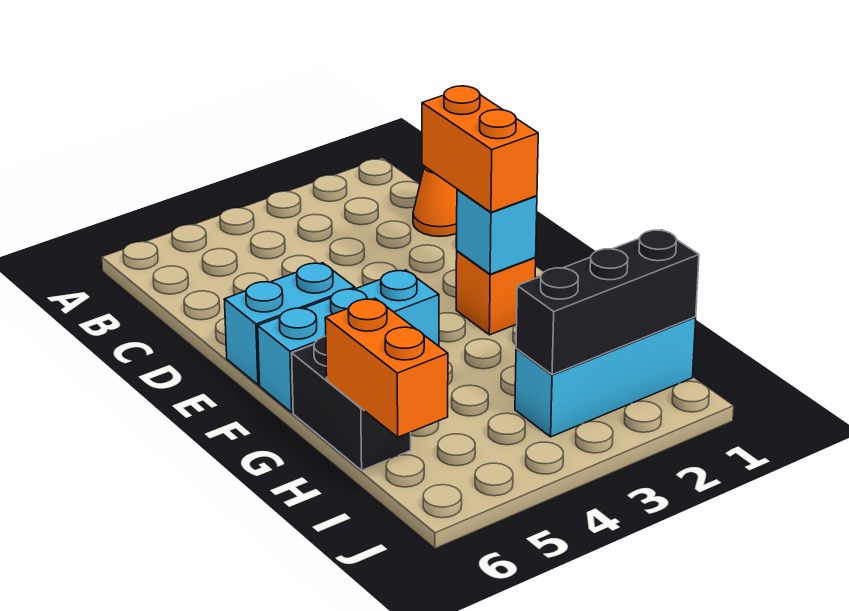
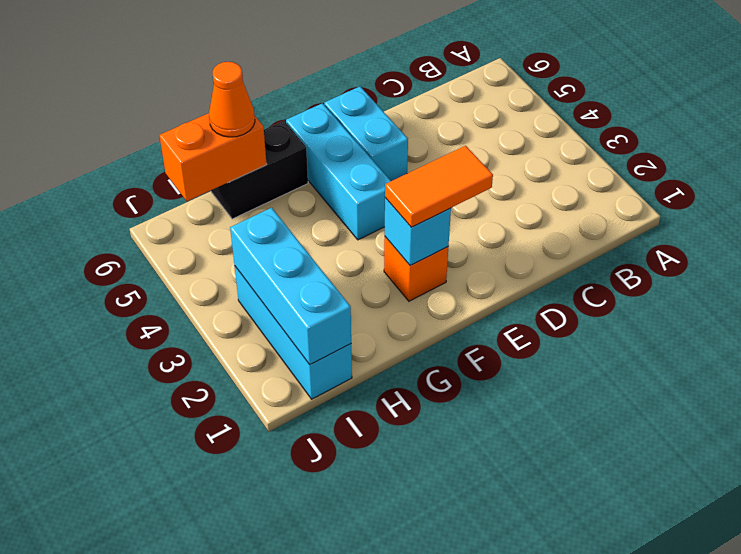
orange 1x1 cone [413,165,457,236] -> orange 1x1 cone moved to [209,62,255,137]
orange 1x2 brick [422,86,538,212] -> orange 1x2 tile [385,146,493,227]
black 1x3 brick [516,230,699,375] -> cyan 1x3 brick [230,208,351,365]

